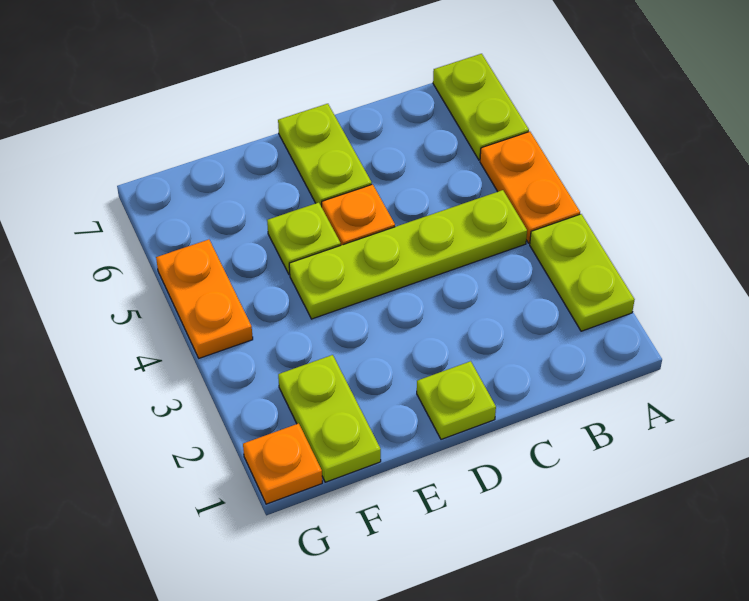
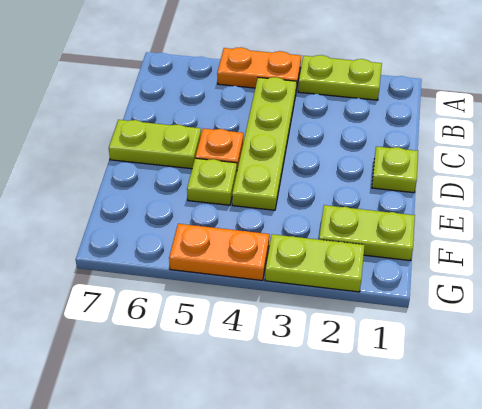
lime 1x2 plate [433,54,529,160] -> lime 1x2 plate moved to [265,234,365,292]
orange 1x1 plate [243,423,322,504] -> none

